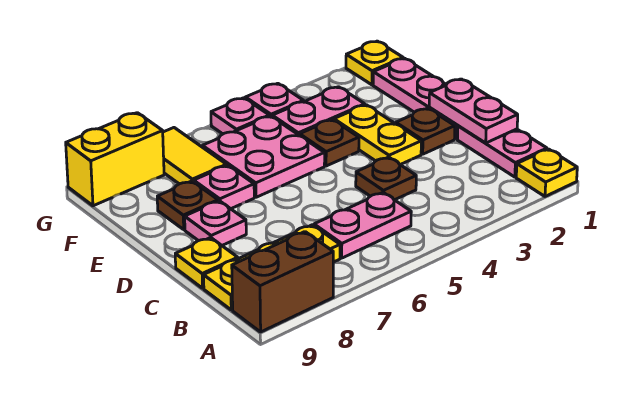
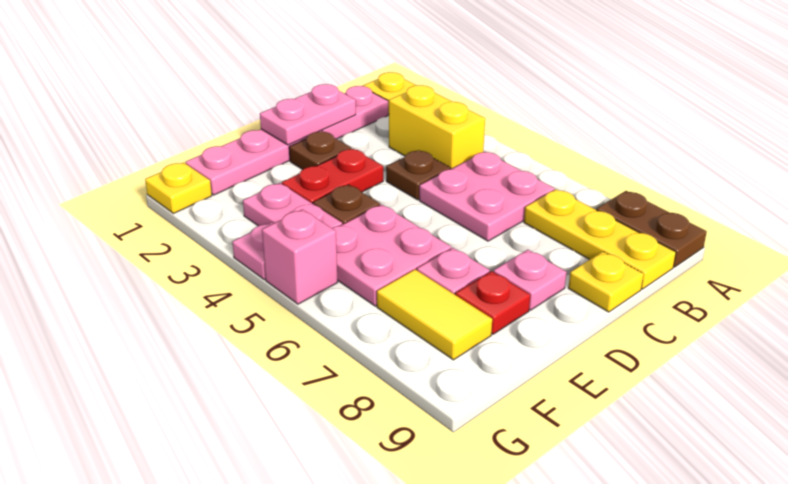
brown 1x2 brick [232,232,333,332] -> brown 1x2 plate [596,191,707,267]
pink 1x2 plate [314,192,411,258] -> pink 2x2 plate [419,152,555,241]
yellow 1x2 plate [334,105,421,165] -> red 1x2 plate [282,149,383,204]
brown 1x1 plate [157,181,218,230] -> red 1x1 plate [455,271,530,334]
yellow 1x2 tile [163,128,227,184] -> yellow 1x2 tile turned to [377,269,492,360]
pink 1x1 plate [211,98,269,134] -> pink 1x1 brick [262,209,337,304]
yellow 1x2 brick [66,113,164,206] -> yellow 1x2 brick moved to [389,85,485,169]

